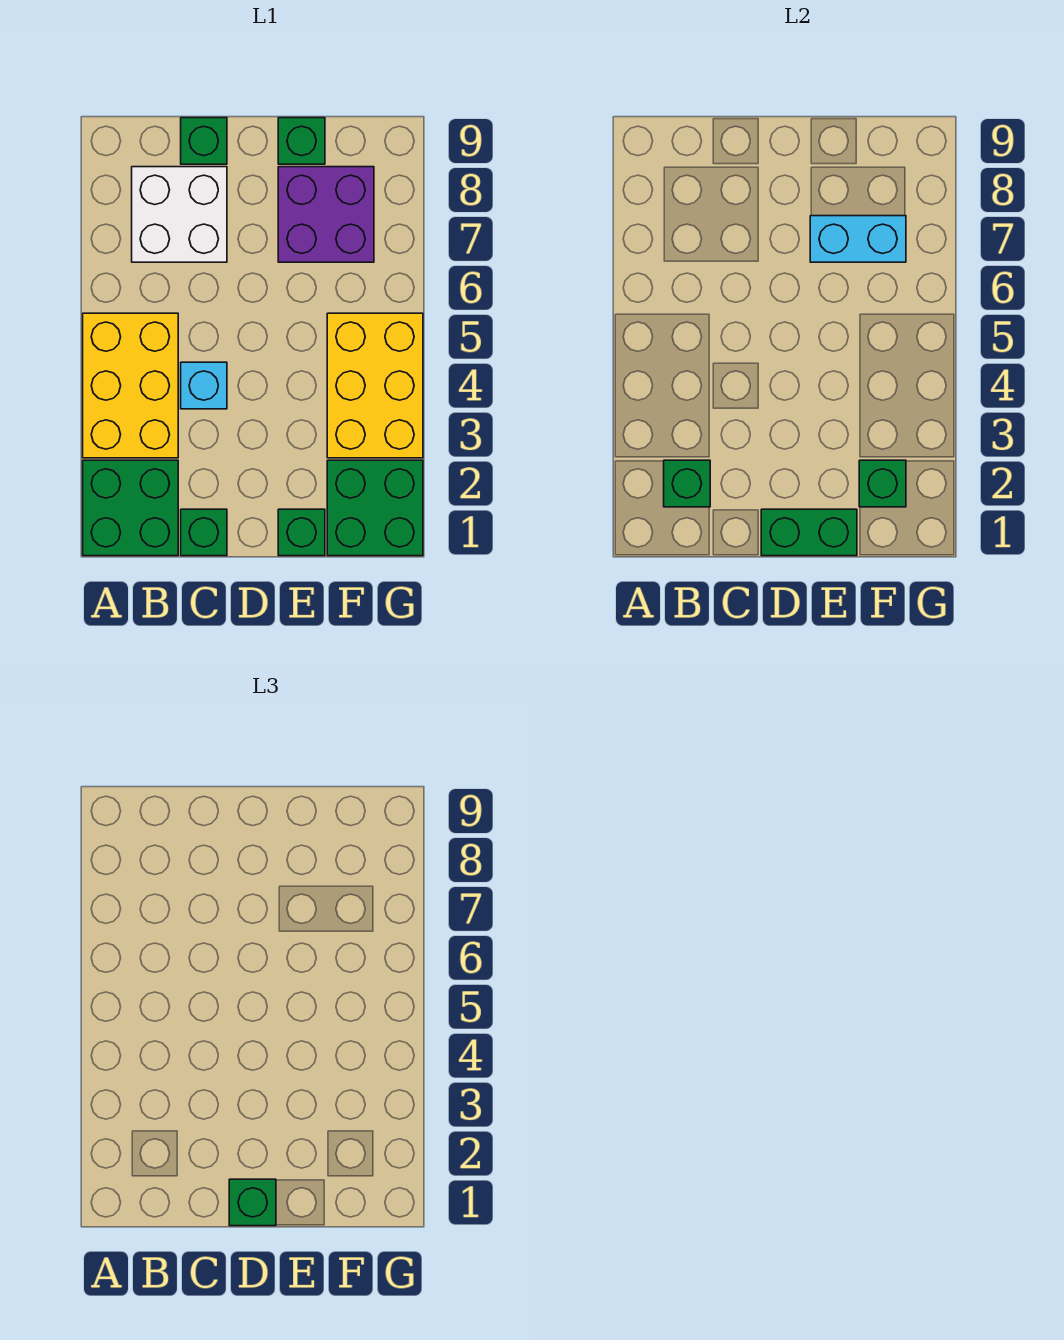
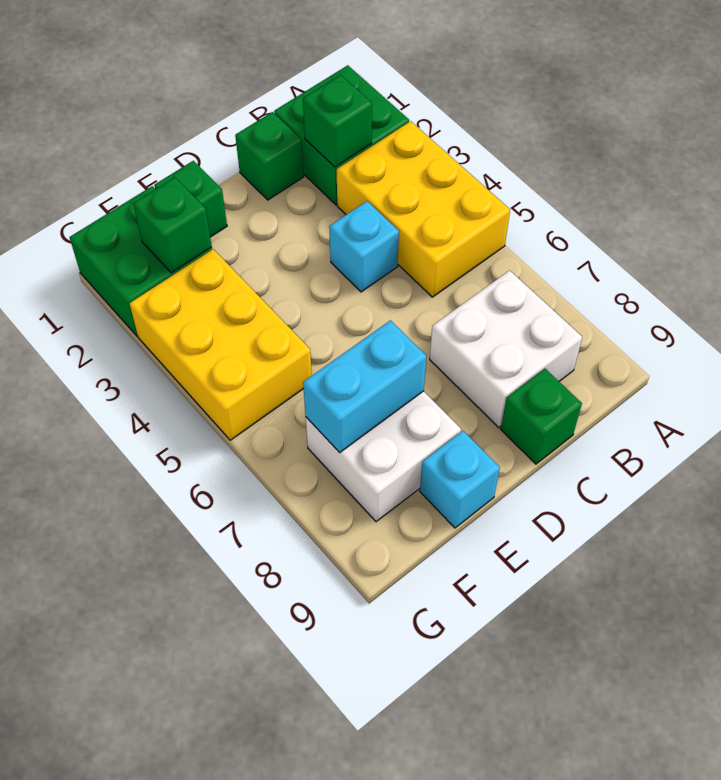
green 1x2 brick [761,509,857,556] -> none
green 1x1 brick [229,1179,276,1226] -> none
purple 2x2 brick [278,167,374,262] -> white 2x2 brick [306,391,461,522]
green 1x1 brick [278,118,325,164] -> cyan 1x1 brick [420,431,500,528]

